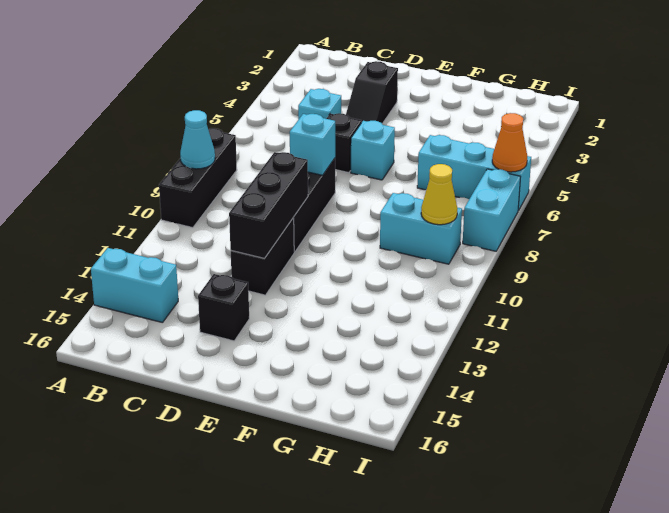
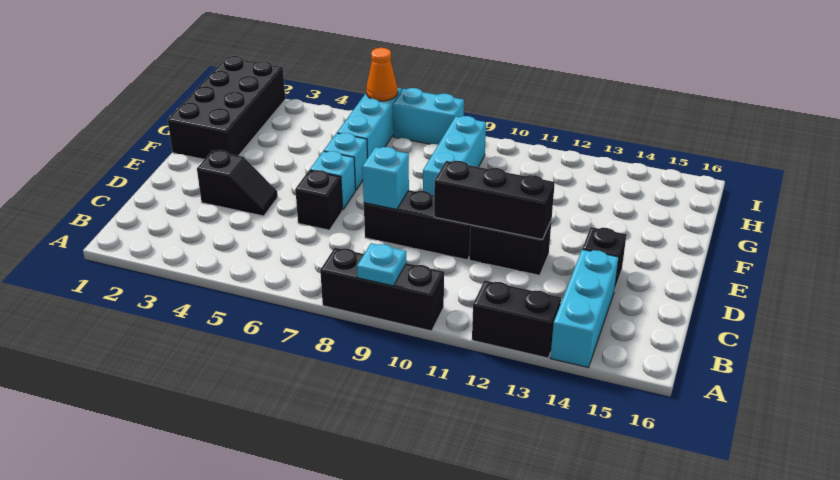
cyan 1x1 cone [180,110,215,169] -> cyan 1x1 plate [357,243,407,286]
none -> black 1x2 brick [472,281,561,358]
cyan 1x2 brick [91,248,178,323] -> cyan 1x3 brick [550,249,619,367]
cyan 1x1 brick [298,89,341,120] -> cyan 1x1 brick moved to [324,133,367,190]
none -> black 2x4 brick [168,56,285,159]
cyan 1x2 brick [380,193,462,264] -> cyan 1x3 brick [423,116,486,195]
yellow 1x1 cone [421,164,458,225] -> none

